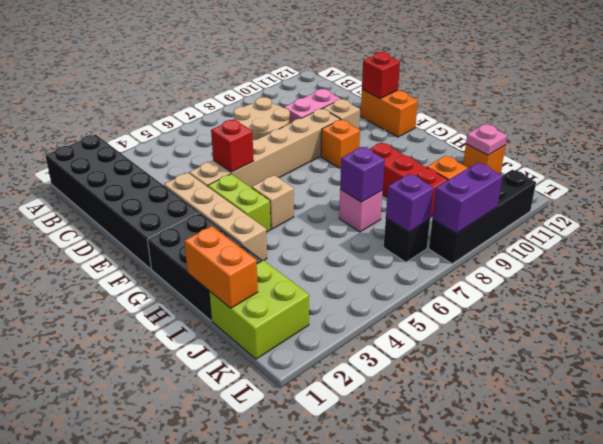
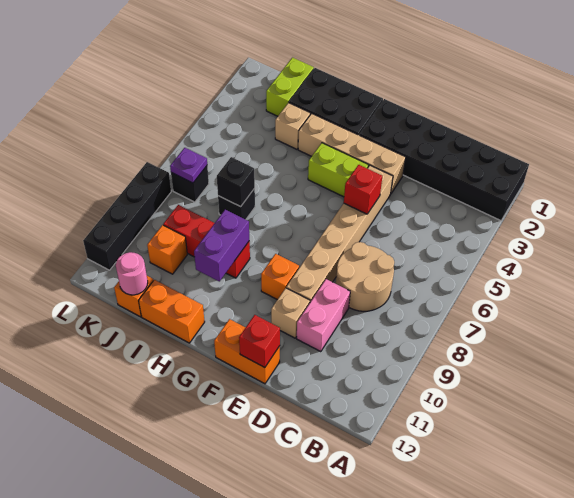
tan 1x1 brick [252,175,294,229] -> tan 1x1 brick moved to [275,103,310,149]
orange 1x2 brick [184,226,258,308] -> orange 1x2 brick moved to [139,280,205,343]
pink 1x1 brick [339,189,383,232] -> black 1x1 brick [218,188,255,220]
purple 1x1 brick [340,147,385,202] -> black 1x1 brick [217,157,255,207]
lime 2x2 brick [209,260,309,359] -> lime 1x2 brick [266,58,314,116]
pink 1x1 plate [466,124,507,155] -> pink 1x1 round brick [116,252,148,295]
purple 1x1 brick [386,174,434,232] -> purple 1x1 plate [170,148,207,183]
purple 1x2 brick [432,163,503,234] -> purple 1x2 brick moved to [194,210,249,281]

